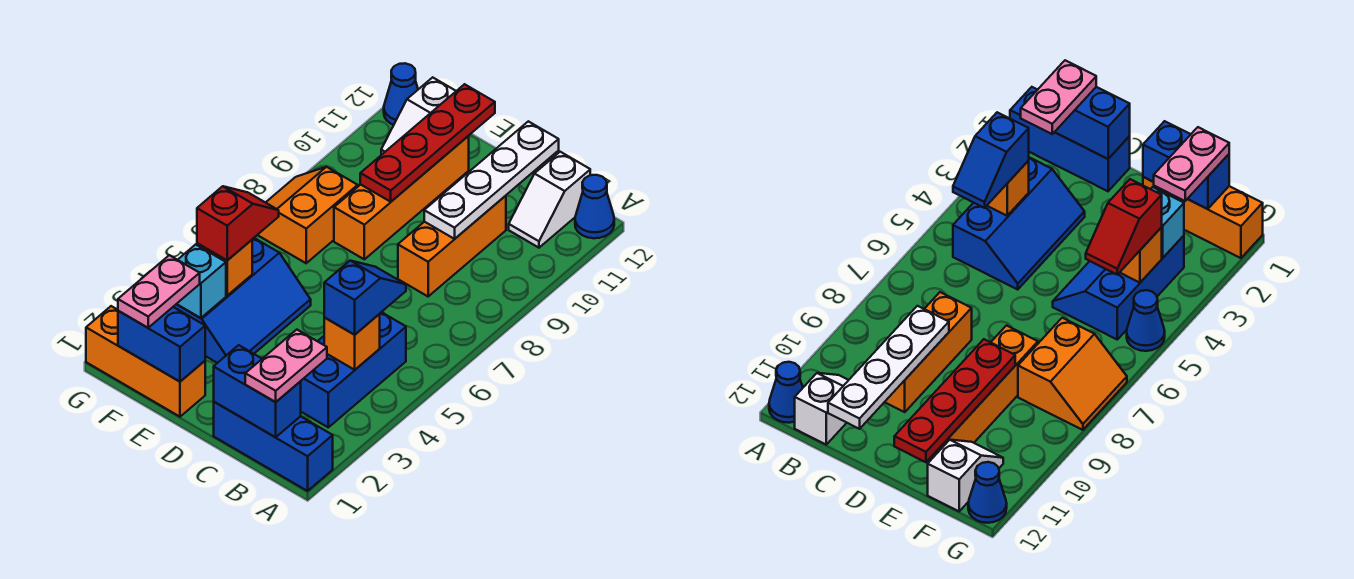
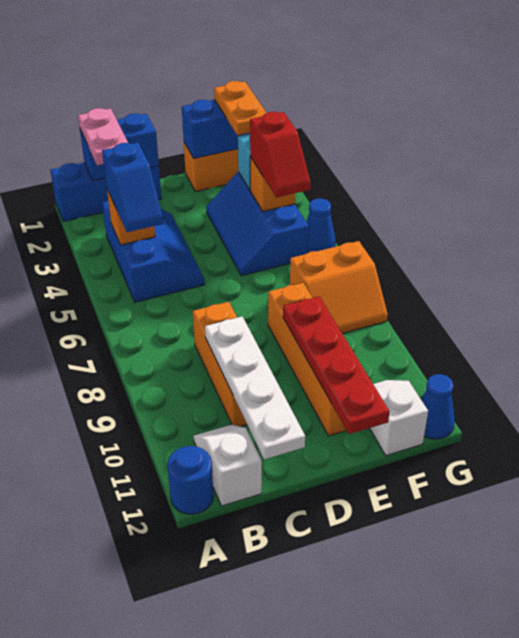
blue 1x1 cone [575,175,614,238] -> blue 1x1 round brick [167,446,213,514]
pink 1x2 plate [118,255,200,328] -> orange 1x2 plate [214,81,266,135]
orange 2x2 slope [258,167,358,263] -> orange 2x2 slope turned to [290,241,388,333]

